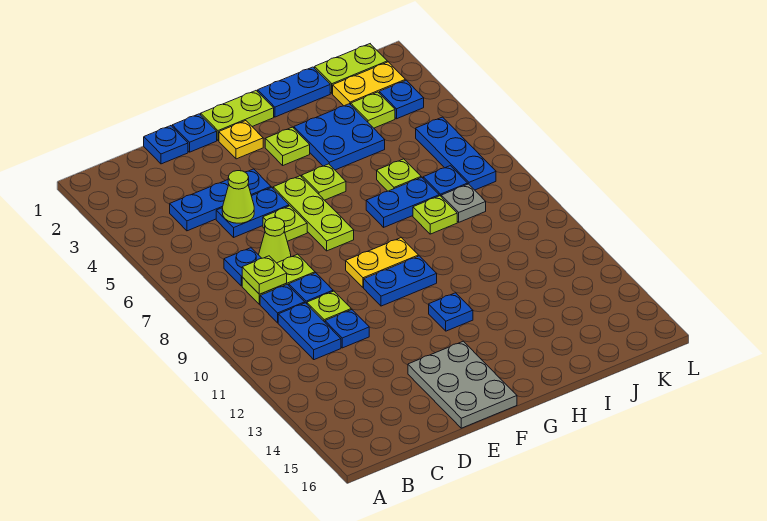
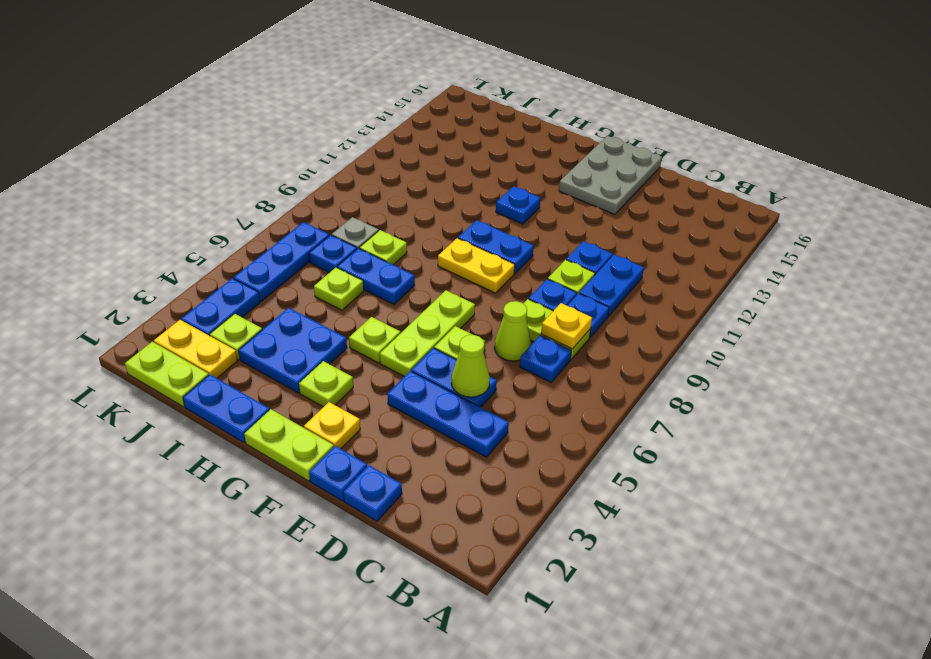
lime 1x1 plate [242,256,287,294] -> yellow 1x1 plate [541,303,592,349]
blue 1x1 plate [379,80,424,119] -> blue 1x2 plate [181,278,260,336]

